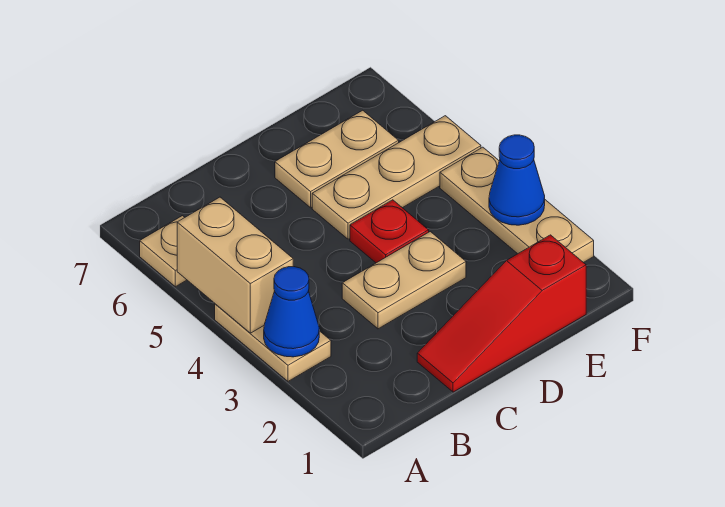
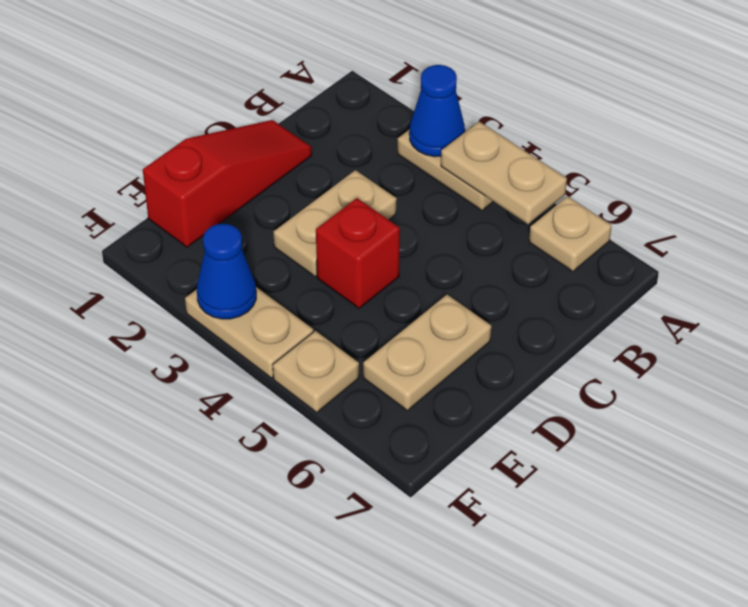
tan 1x2 brick [177,197,293,333] -> tan 1x2 plate [441,122,567,224]
red 1x1 plate [350,200,429,263] -> red 1x1 brick [316,198,400,308]
tan 1x3 plate [312,116,481,239] -> tan 1x1 plate [273,331,359,412]
tan 1x3 plate [440,147,594,263] -> tan 1x2 plate [185,287,313,378]

